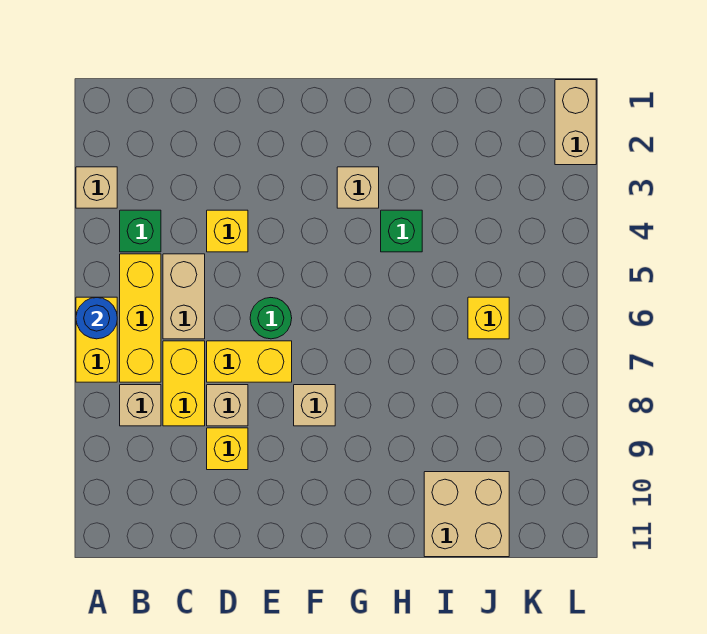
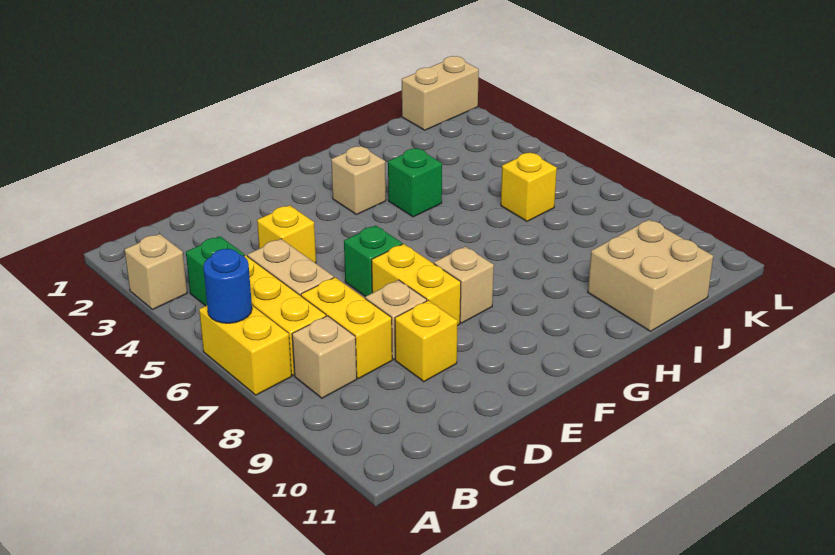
yellow 1x2 brick [207,341,292,382] -> yellow 1x2 brick turned to [372,244,461,326]
green 1x1 round brick [250,298,292,339] -> green 1x1 brick [344,225,402,297]
tan 1x2 brick [555,80,596,165] -> tan 1x2 brick turned to [402,56,479,130]

